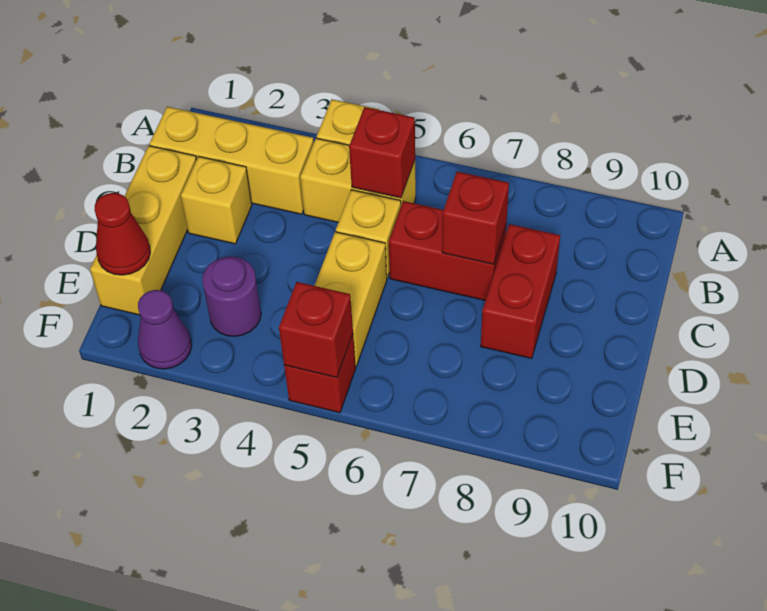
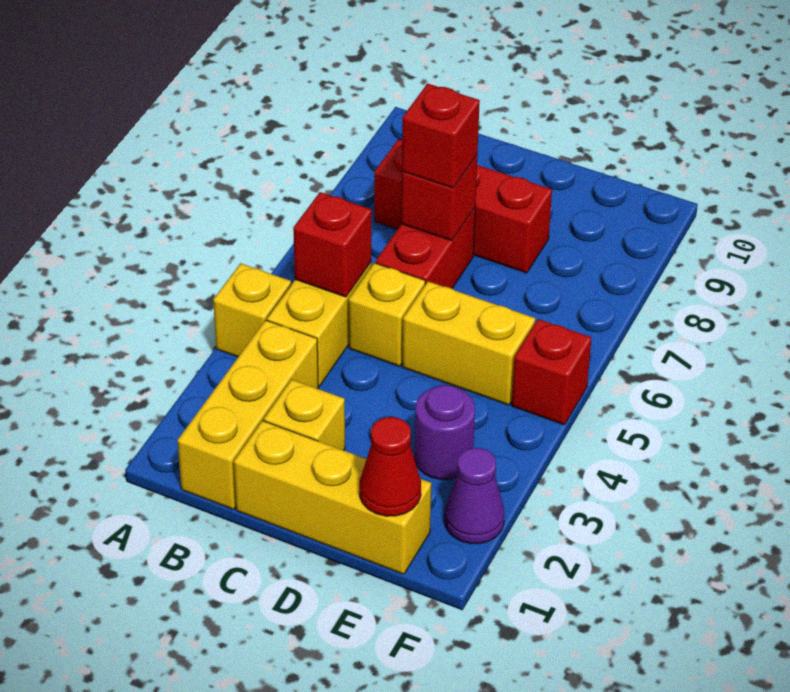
red 1x2 brick [481,224,560,359] -> red 1x3 brick [374,139,552,273]
red 1x1 brick [279,282,353,378] -> red 1x1 brick moved to [402,84,480,188]

